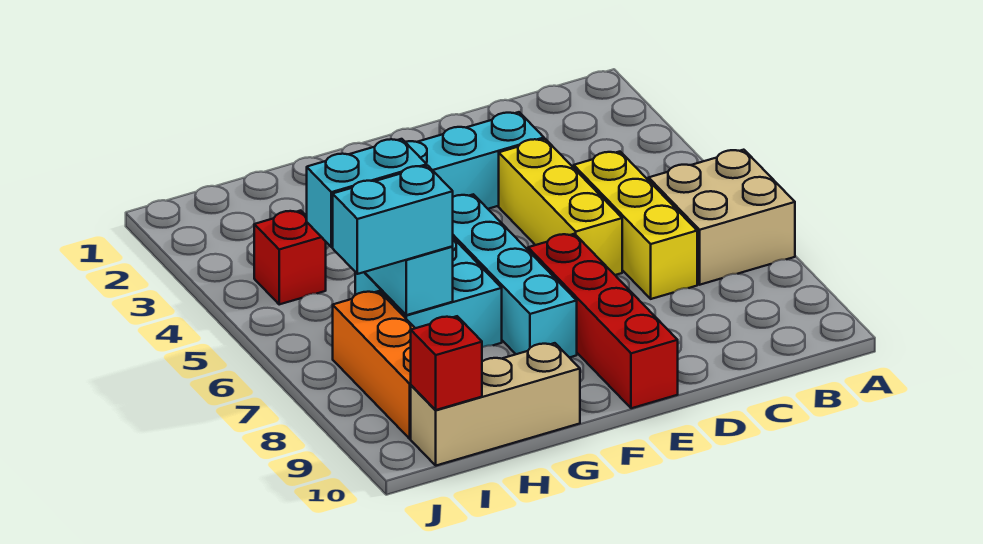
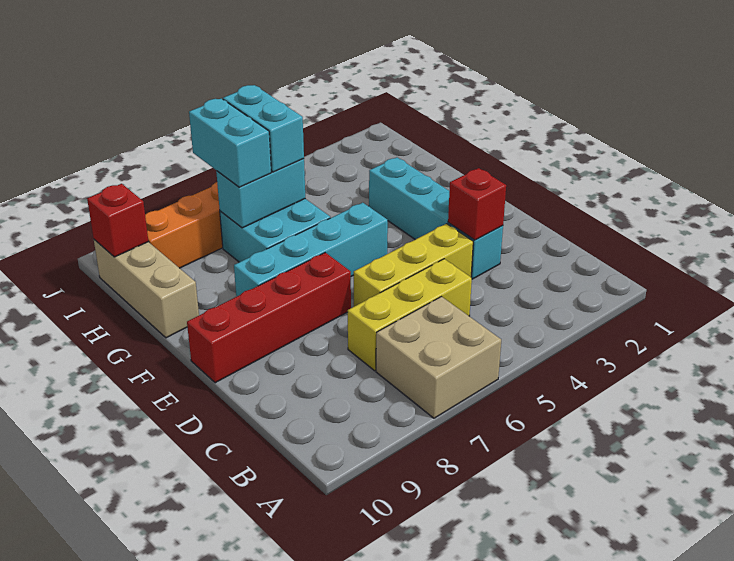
red 1x1 brick [254,211,326,304] -> red 1x1 brick moved to [448,168,506,240]

